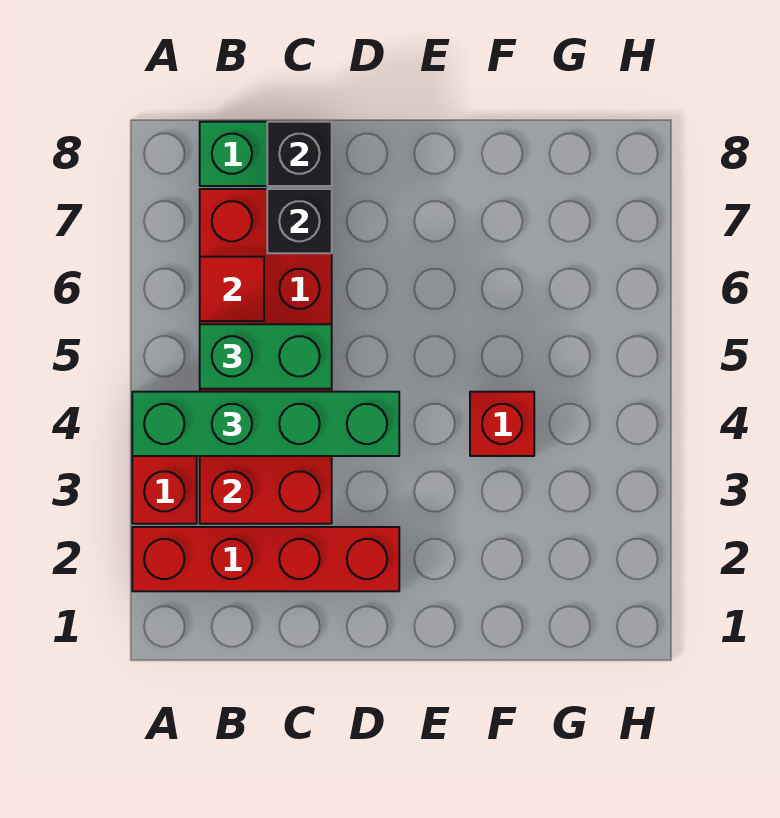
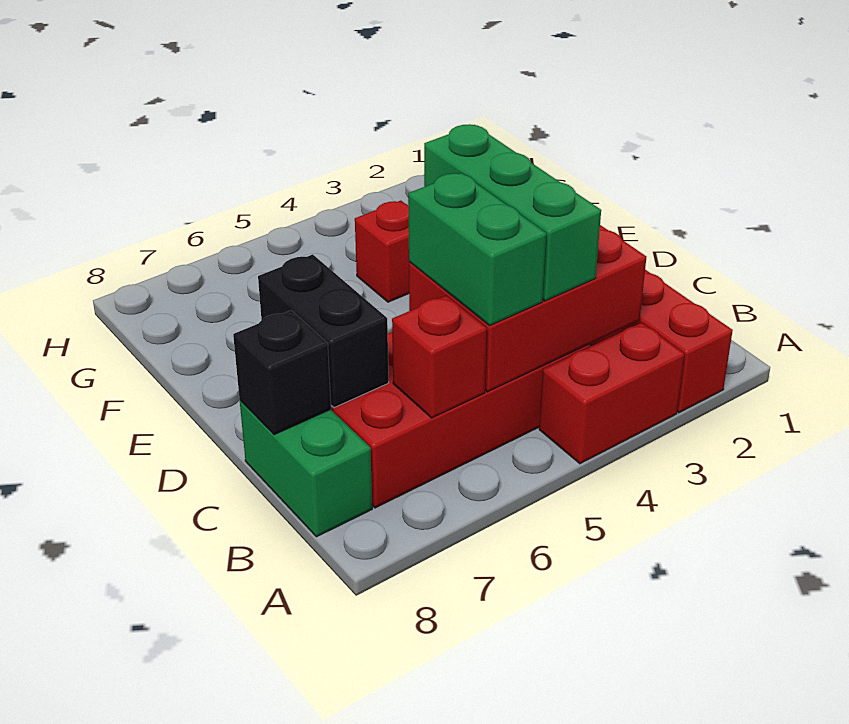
green 1x4 brick [132,392,399,456] -> green 1x3 brick [424,124,601,301]
red 1x1 tile [200,257,264,321] -> red 1x1 brick [392,295,487,418]
black 1x1 brick [267,189,332,253] -> black 1x2 brick [258,254,389,408]

